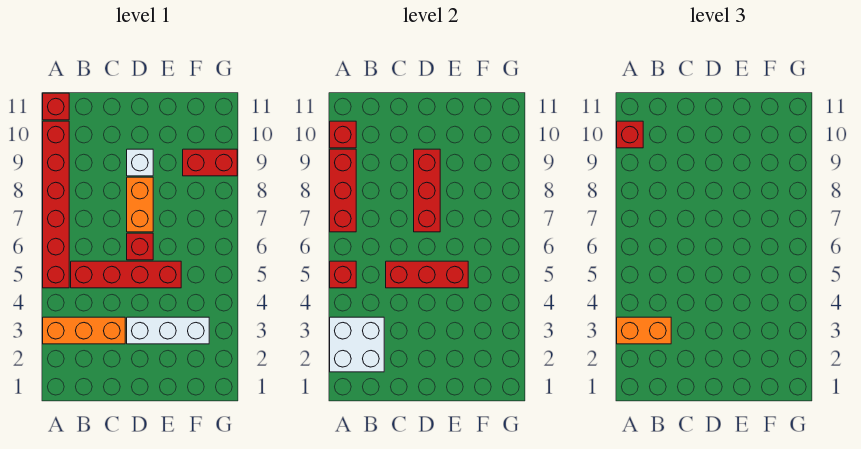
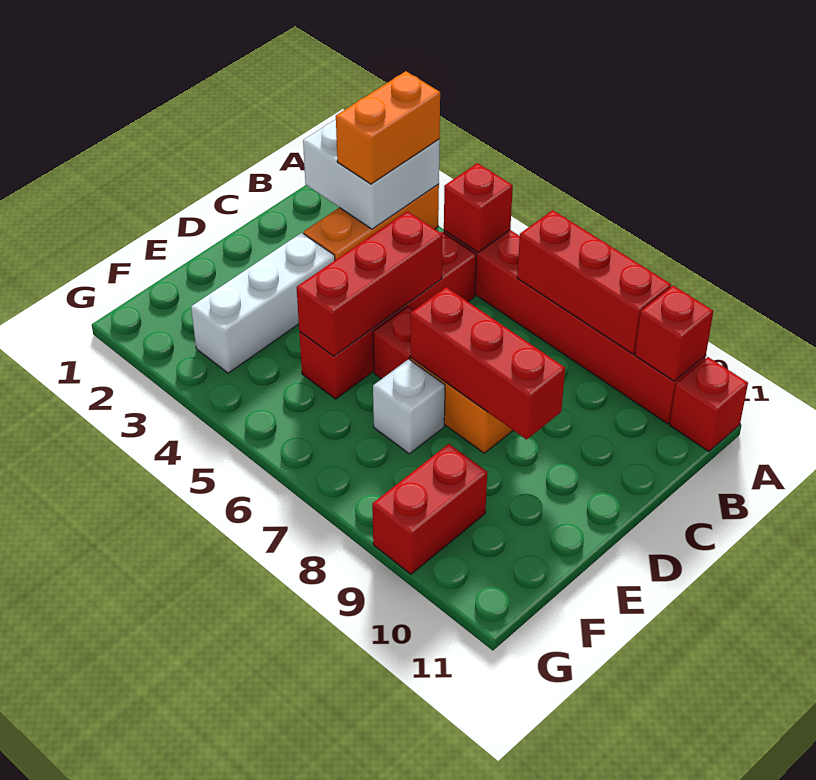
red 1x1 brick [617,121,643,148] -> none
white 1x1 brick [127,149,153,176] -> white 1x1 brick moved to [373,359,445,454]

